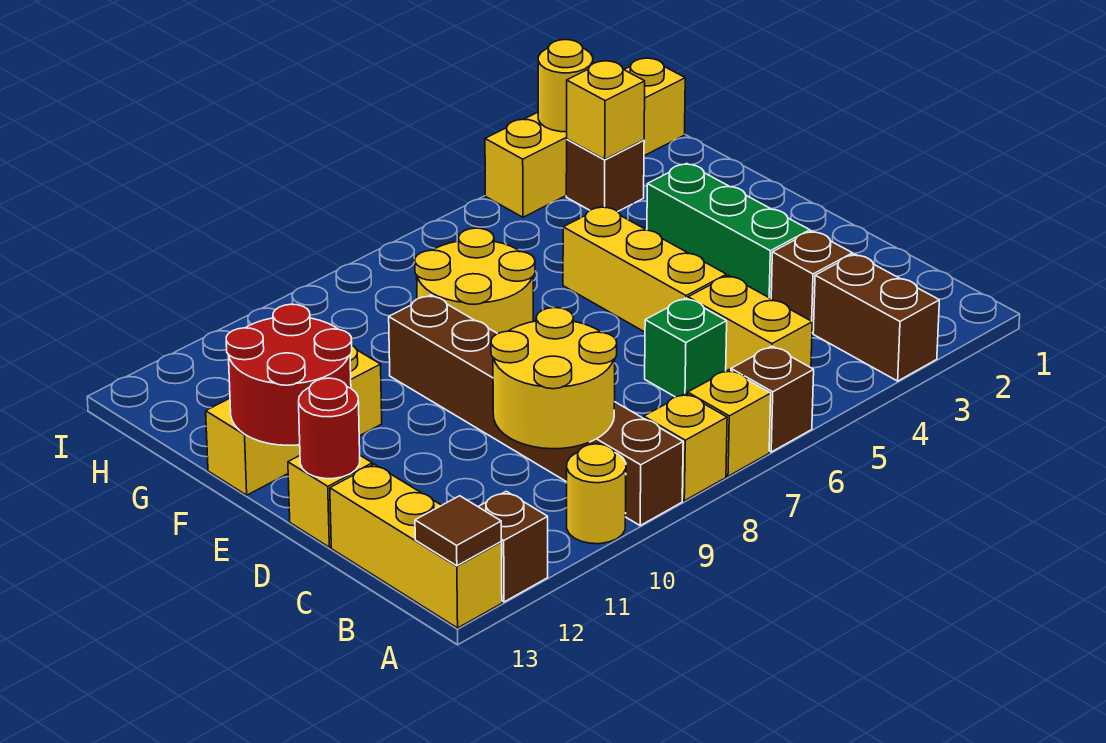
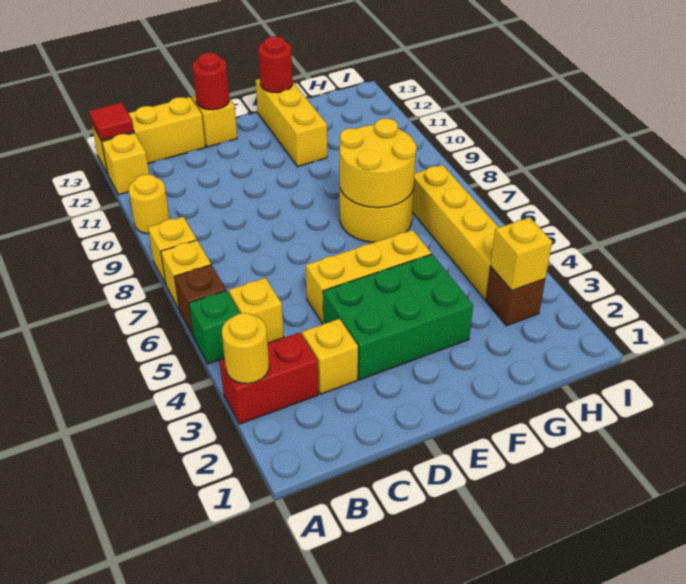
brown 1x2 brick [813,254,939,381] -> red 1x2 brick [220,332,318,424]
brown 1x6 brick [389,295,683,526] -> none
brown 1x1 brick [478,491,548,602] -> yellow 1x1 brick [102,133,149,195]
brown 1x1 tile [415,496,501,566] -> red 1x1 tile [89,102,134,140]
yellow 1x2 brick [688,275,812,371] -> yellow 1x1 brick [229,278,284,343]
yellow 2x2 round brick [491,308,617,449] -> yellow 2x2 round brick moved to [340,118,417,208]
brown 1x1 brick [771,231,853,333] -> yellow 1x1 brick [302,319,358,394]
green 1x1 brick [645,298,727,397] -> green 1x1 brick moved to [189,291,240,364]
green 1x3 brick [647,163,810,299] -> green 2x3 brick [323,254,473,380]
red 2x2 round brick [226,304,352,445] -> red 1x1 round brick [258,36,293,93]
yellow 1x4 brick [485,58,685,217] -> yellow 1x4 brick moved to [412,165,499,300]
yellow 1x1 round brick [538,40,593,132] -> yellow 1x1 round brick moved to [222,313,269,384]

